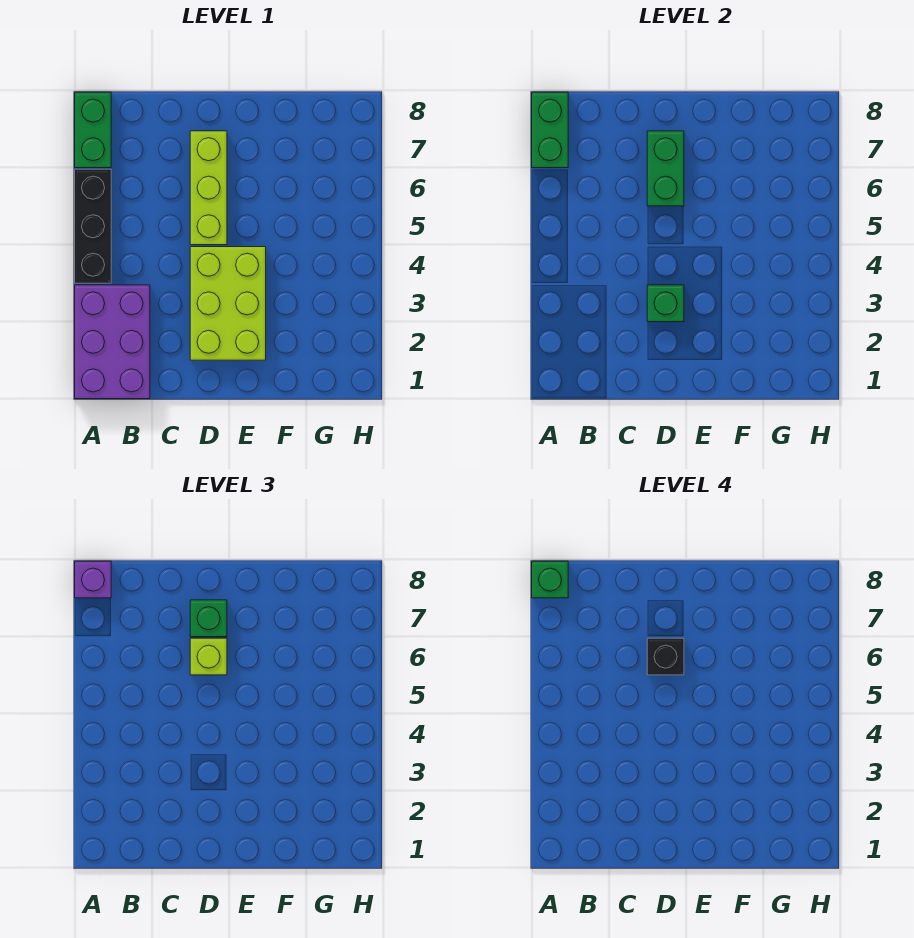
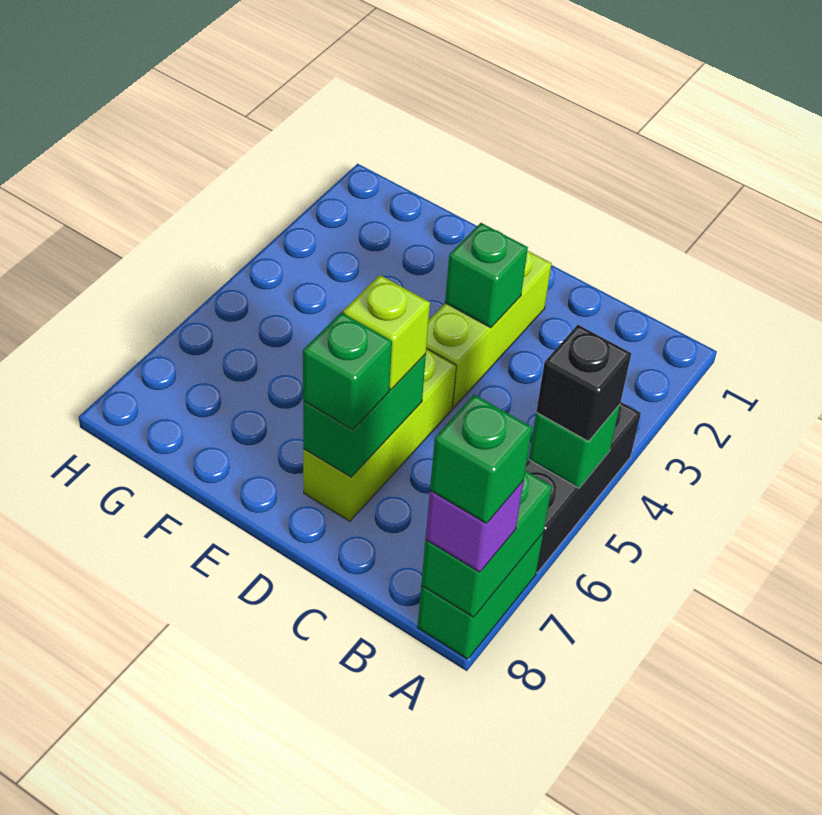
purple 2x3 brick [75,285,150,399] -> none
none -> green 1x1 brick [529,404,620,488]
lime 2x3 brick [190,247,266,360] -> lime 1x3 brick [426,250,552,408]
black 1x1 brick [647,638,684,675] -> black 1x1 brick moved to [536,325,631,441]

